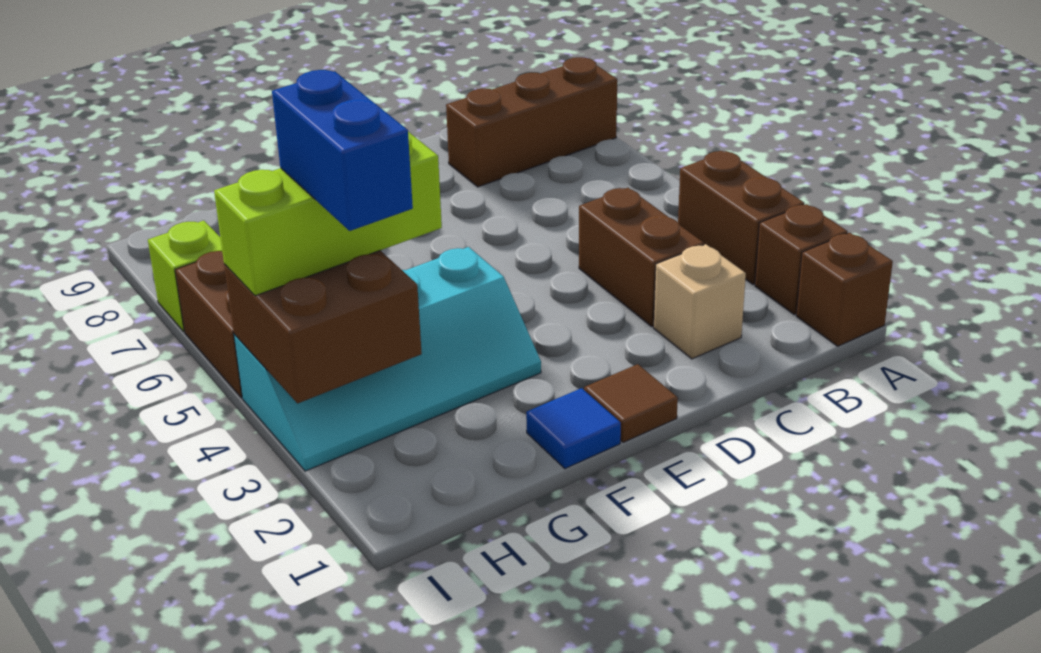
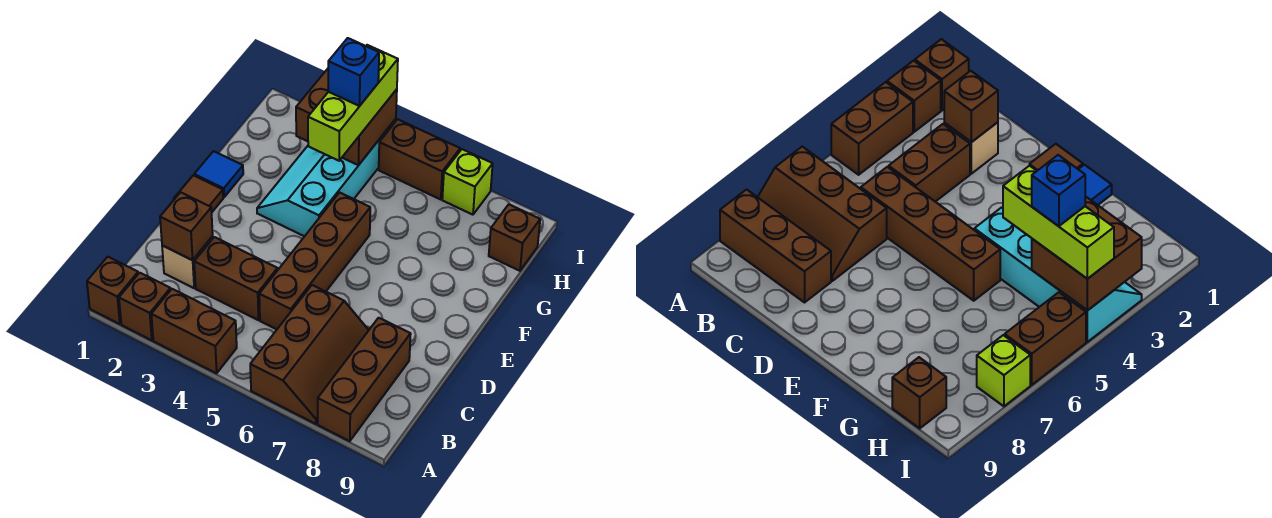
none -> brown 2x3 slope [250,285,369,424]
none -> brown 1x1 brick [160,192,213,260]
none -> brown 1x4 brick [259,193,370,329]
blue 1x2 brick [272,70,413,231] -> blue 1x1 brick [328,38,379,106]
none -> brown 1x1 brick [489,204,540,271]

